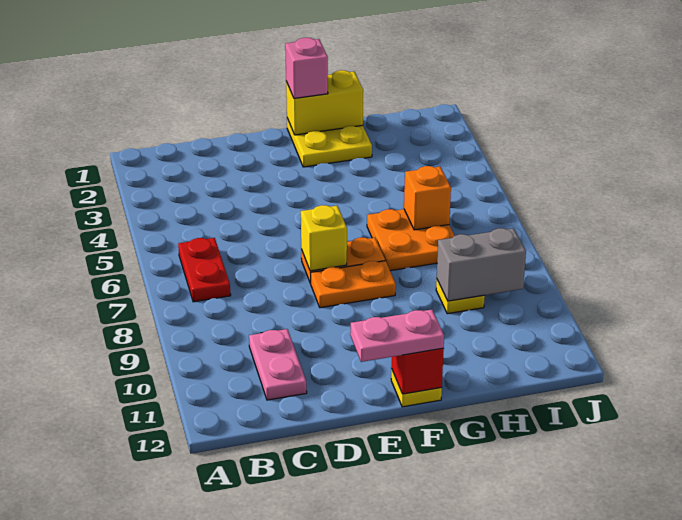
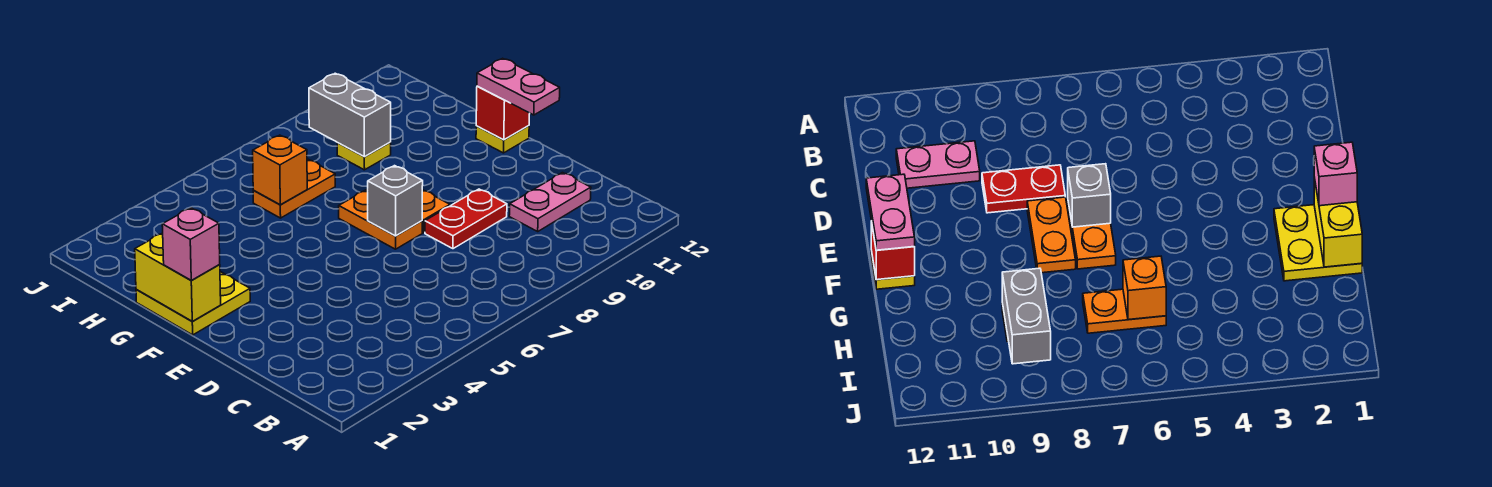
red 1x2 plate [178,238,231,302] -> red 1x2 plate moved to [425,189,507,249]
yellow 1x1 brick [301,205,347,271] -> grey 1x1 brick [368,166,423,236]
orange 2x2 plate [367,209,455,271] -> orange 1x2 plate [253,159,335,218]

